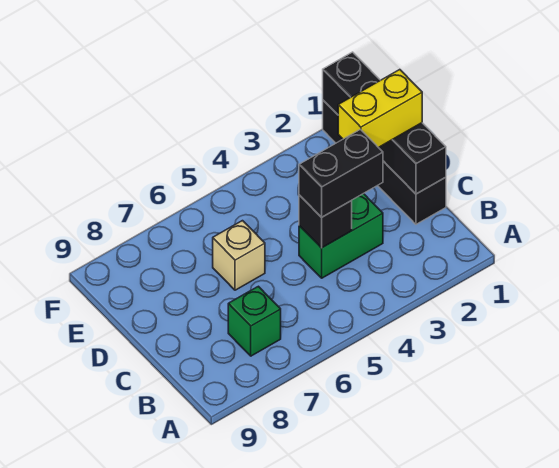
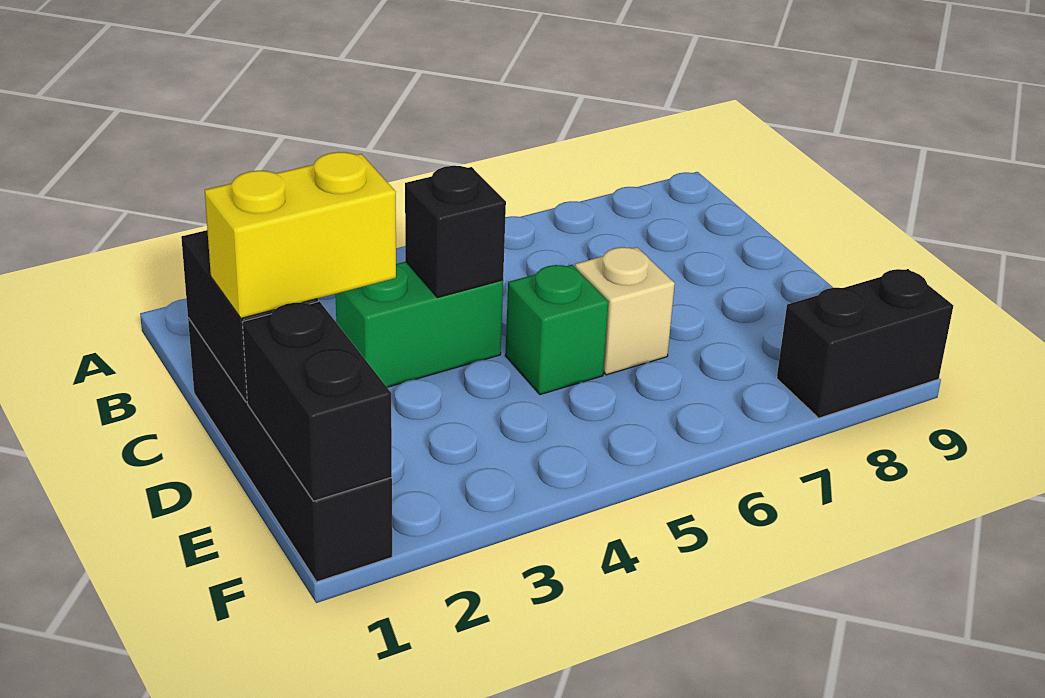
green 1x1 brick [228,286,281,356] -> green 1x1 brick moved to [505,265,609,395]
black 1x2 brick [299,129,383,217] -> black 1x2 brick moved to [777,269,953,418]

